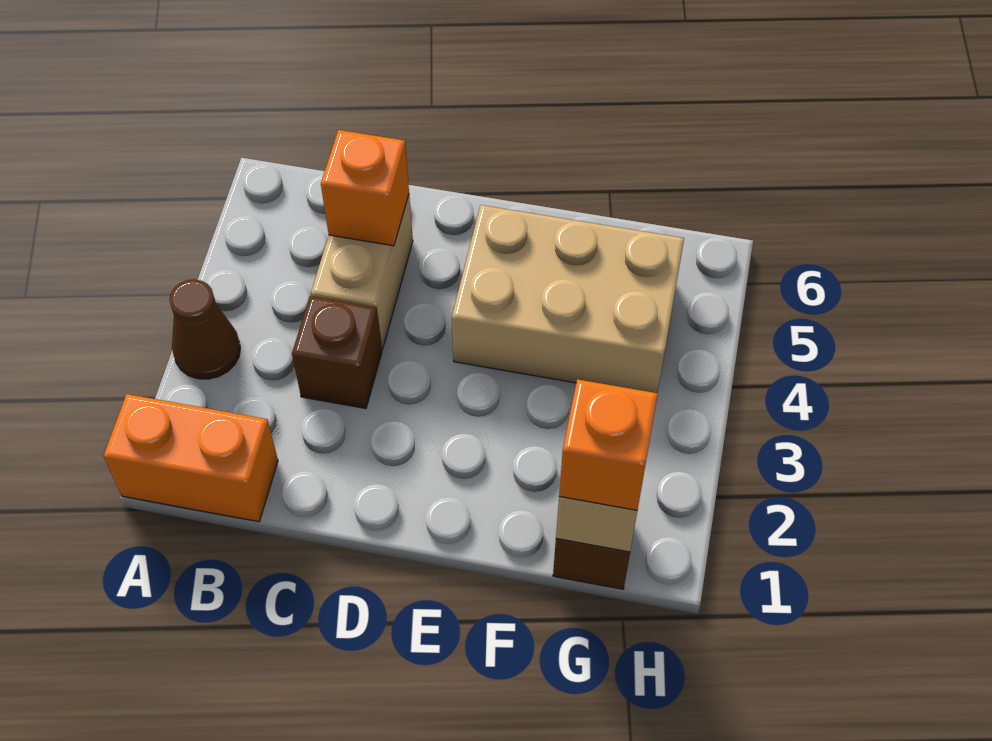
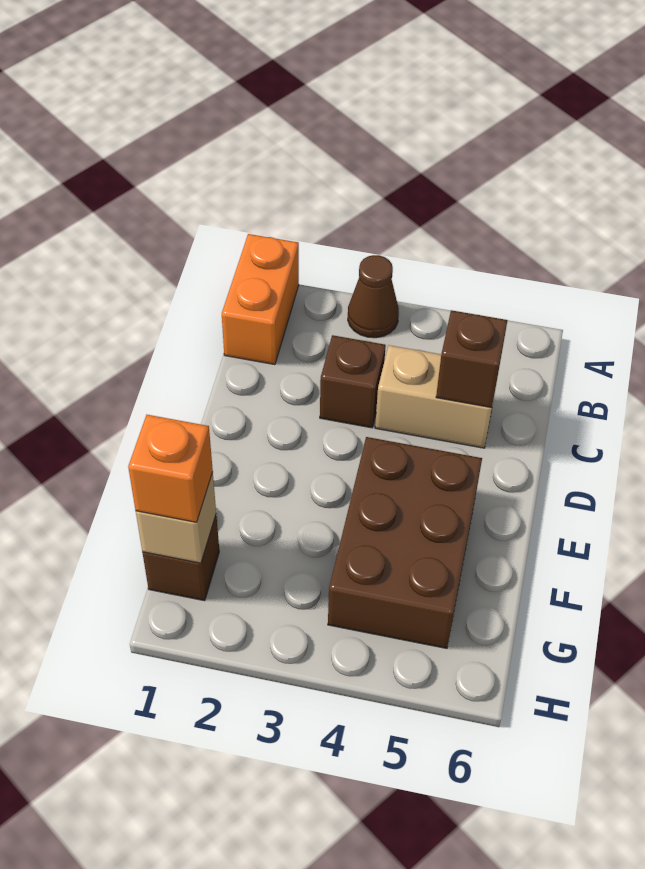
orange 1x1 brick [321,130,409,246] -> brown 1x1 brick [436,310,508,408]
tan 2x3 brick [452,205,684,393] -> brown 2x3 brick [328,437,482,648]

